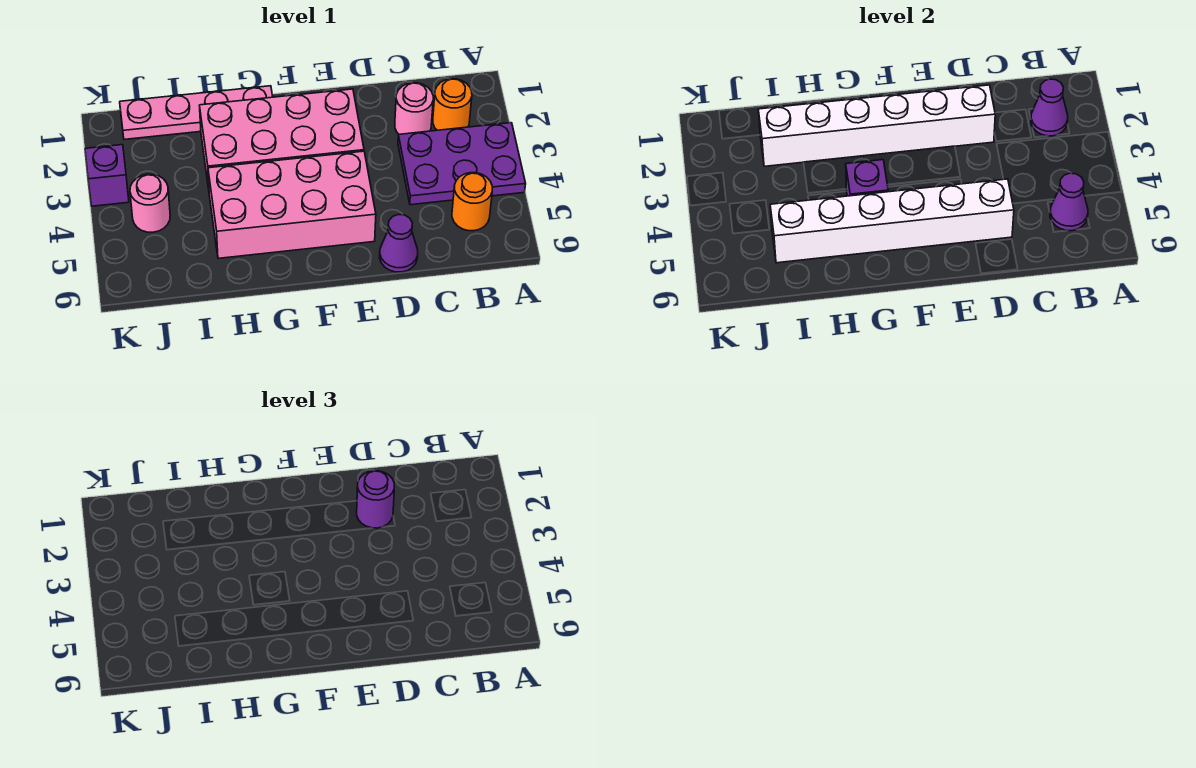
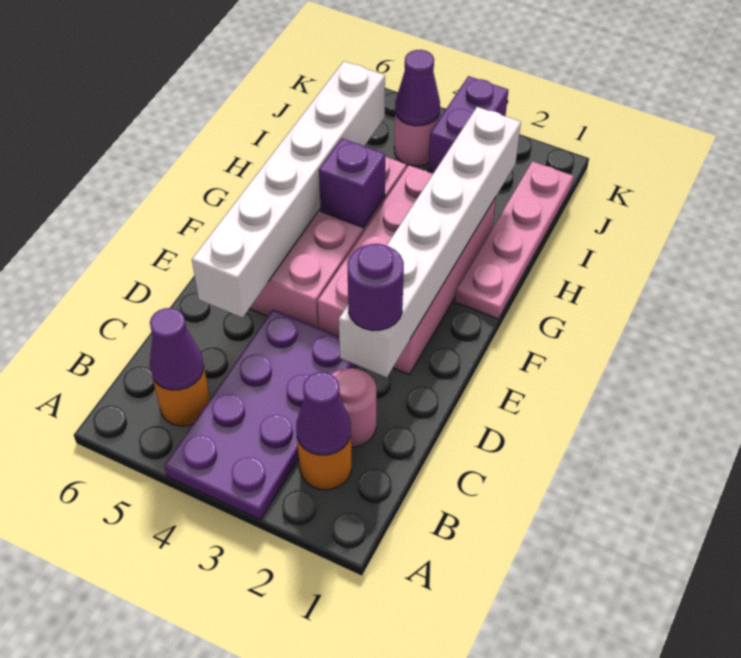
purple 2x3 plate [398,123,526,205] -> purple 2x4 plate [164,310,357,520]
purple 1x1 cone [380,214,418,272] -> purple 1x1 cone moved to [395,50,440,126]
purple 1x1 brick [85,145,129,206] -> purple 1x2 brick [428,76,508,174]

